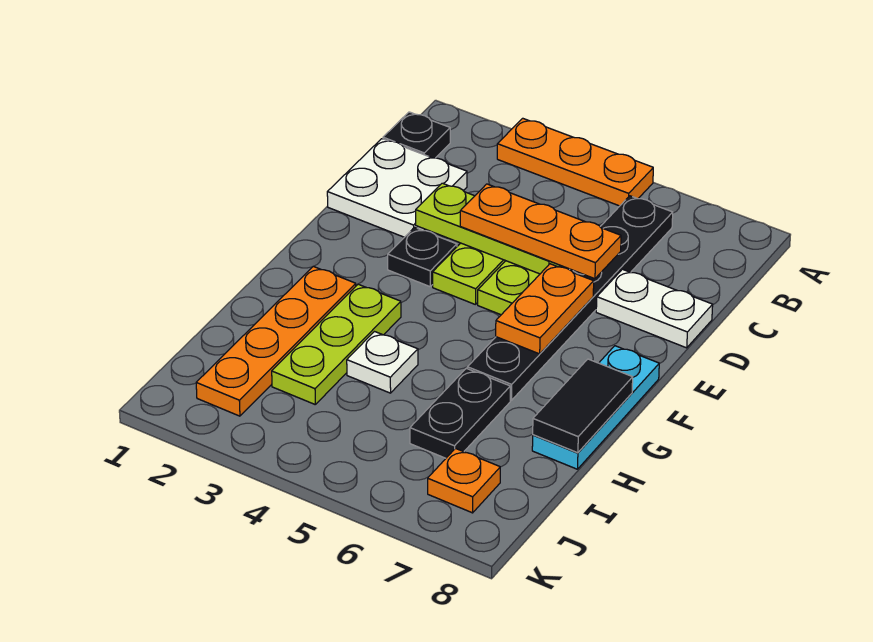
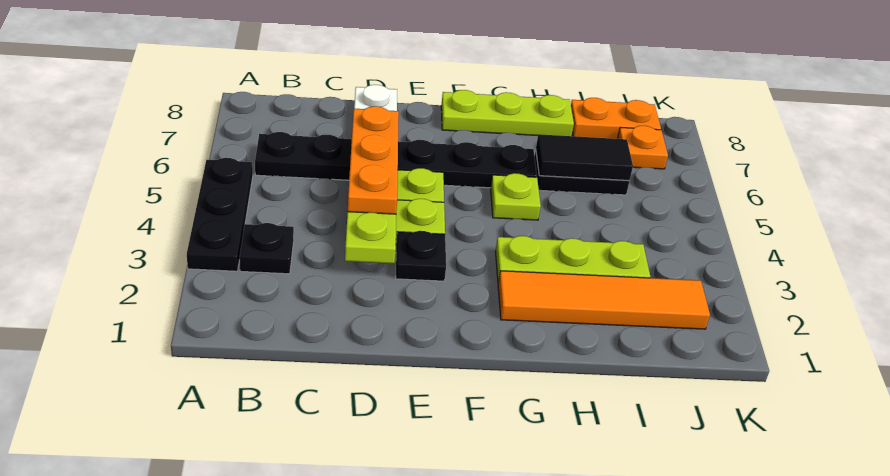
orange 1x3 plate [497,118,653,206] -> black 1x3 plate [187,158,253,271]
black 1x1 plate [383,112,450,158] -> black 1x1 plate moved to [240,223,294,274]
white 2x2 plate [327,139,467,237] -> none
orange 1x2 plate [496,264,594,354] -> orange 1x2 plate moved to [571,98,661,139]
cyan 1x3 plate [532,346,659,469] -> lime 1x3 plate [441,90,574,136]
orange 1x4 plate [196,266,356,416] -> orange 1x4 tile [498,271,710,329]
none -> lime 1x1 plate [491,173,541,220]
black 1x2 tile [533,359,633,453] -> black 1x2 tile moved to [536,134,633,181]
white 1x1 plate [347,332,418,393] -> none

